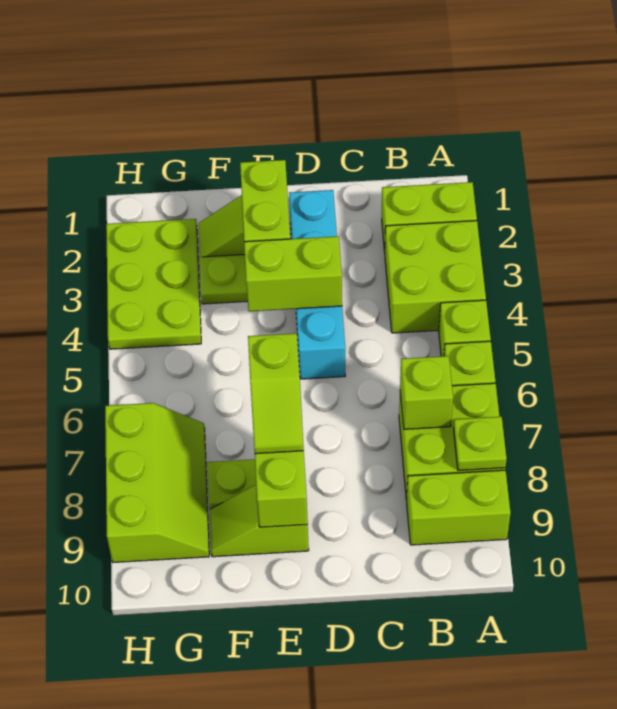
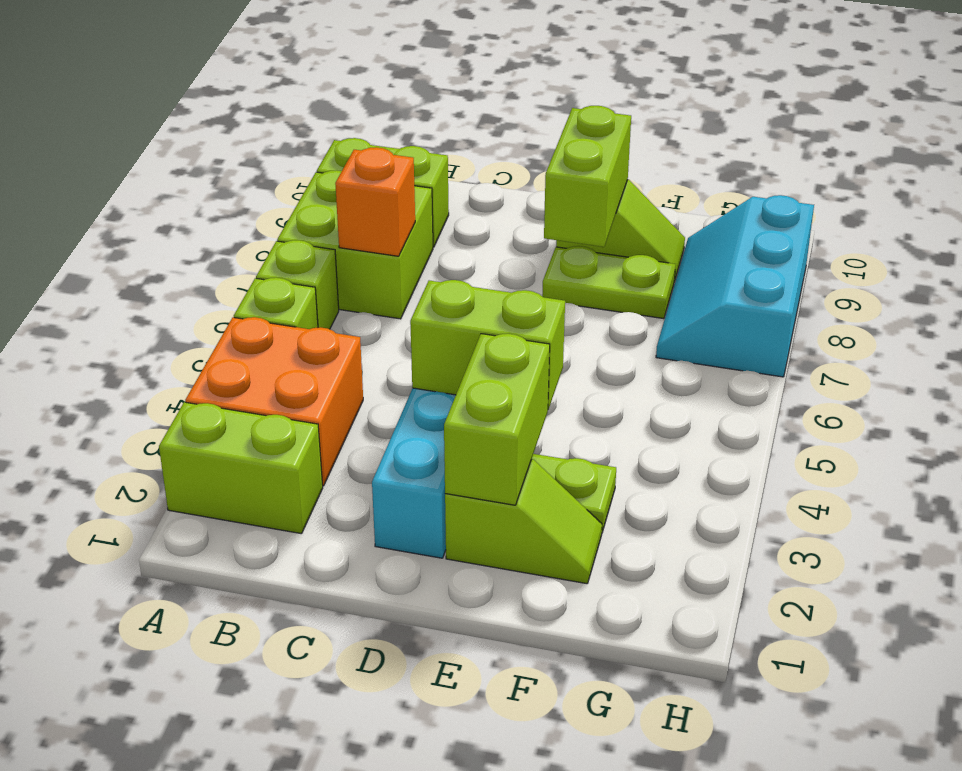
lime 2x2 brick [385,221,486,333] -> orange 2x2 brick [185,317,363,486]
lime 1x1 plate [454,417,507,470] -> none
lime 1x1 brick [400,356,453,429] -> orange 1x1 brick [335,147,415,256]
lime 1x2 slope [248,333,304,454] -> none
lime 2x3 plate [106,219,201,349] -> none
lime 2x3 slope [105,403,209,562] -> cyan 2x3 slope [656,195,814,377]

